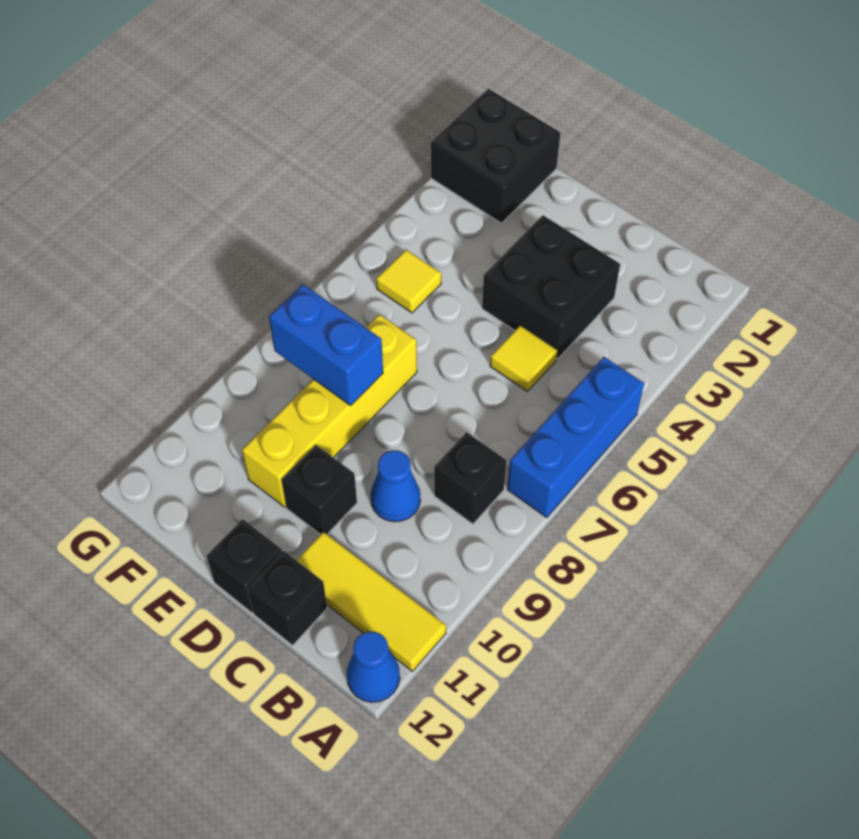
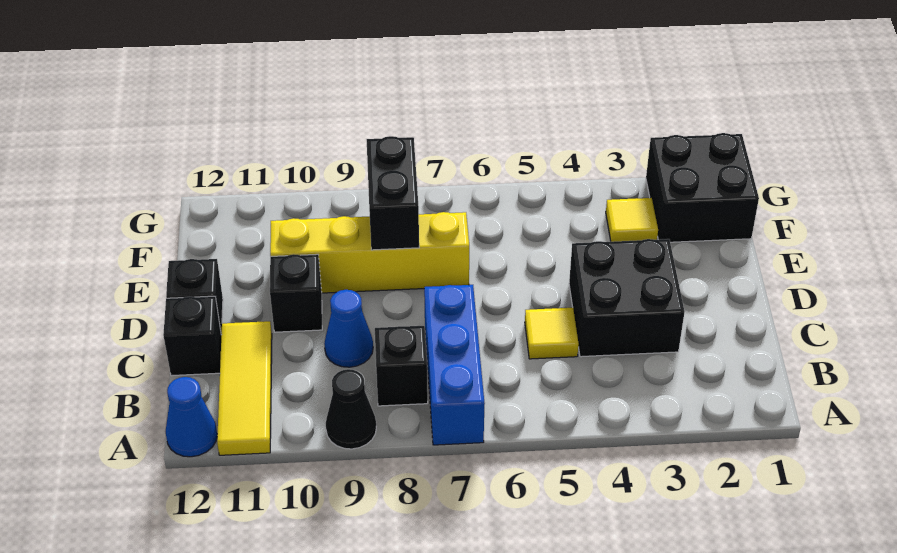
blue 1x3 brick [507,357,644,518] -> blue 1x3 brick turned to [424,285,485,445]
none -> black 1x1 cone [326,369,376,449]
blue 1x2 brick [269,284,383,405] -> black 1x2 brick [367,136,419,250]
yellow 1x1 tile [376,250,441,313] -> yellow 1x1 tile moved to [606,198,658,242]

